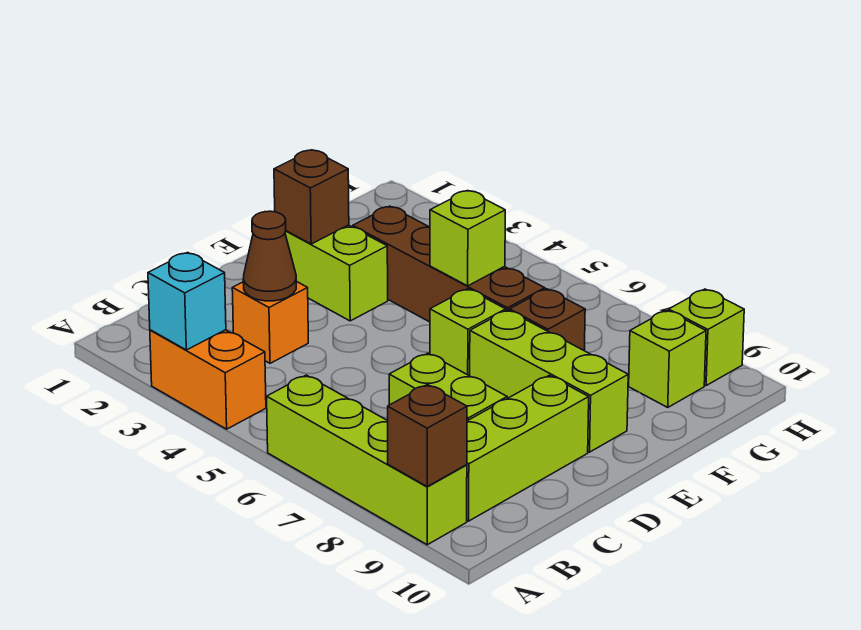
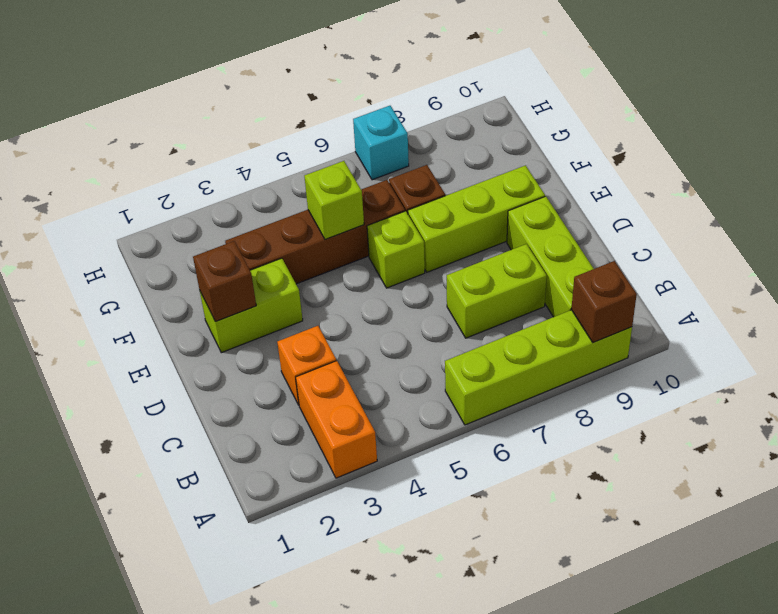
orange 1x2 brick [150,330,266,429] -> orange 1x2 brick turned to [296,361,377,478]
cyan 1x1 brick [148,252,226,350] -> cyan 1x1 brick moved to [353,106,409,180]
brown 1x1 cone [243,211,296,301] -> none
lime 1x1 brick [629,310,706,407] -> none
lime 1x1 brick [669,289,744,385] -> none

